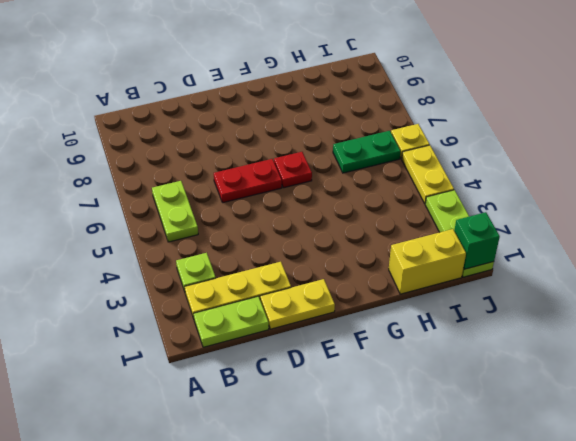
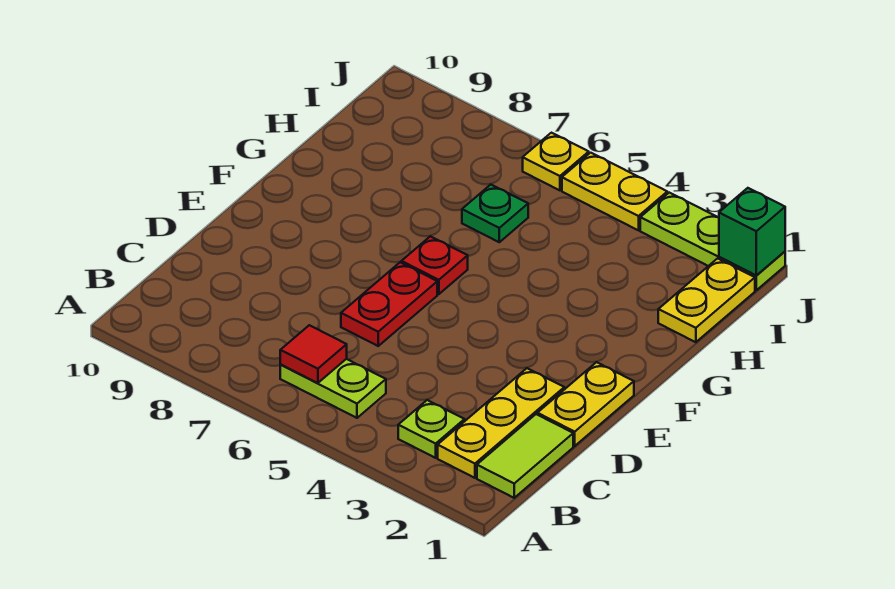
lime 1x2 plate [194,296,269,347] -> lime 1x2 tile [477,414,573,498]
none -> red 1x1 tile [280,325,347,383]
yellow 1x2 brick [389,229,466,294] -> yellow 1x2 plate [658,258,755,342]
green 1x2 plate [333,131,401,173] -> green 1x1 plate [462,185,528,242]

